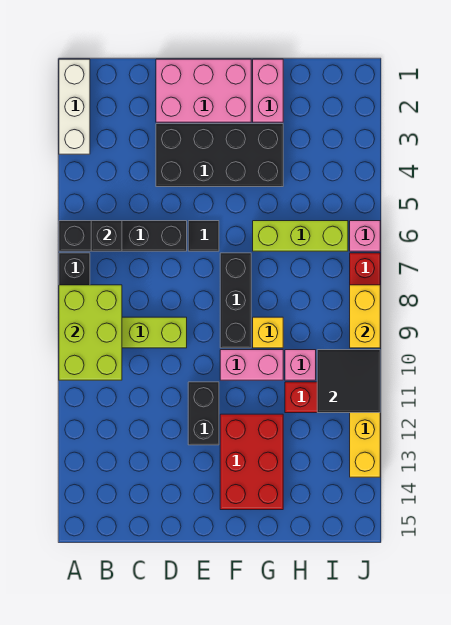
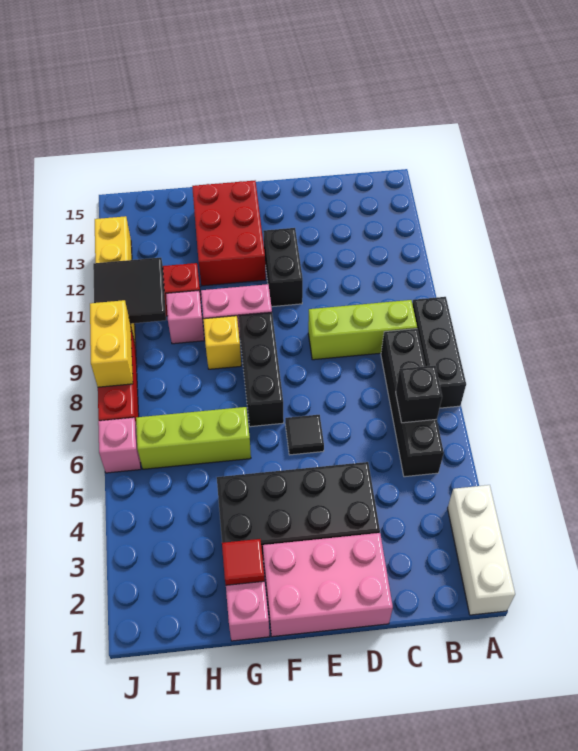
black 1x4 brick [59,221,187,251] -> black 1x4 brick turned to [381,329,444,477]
lime 2x3 brick [59,285,122,380] -> none
none -> red 1x1 tile [222,539,265,585]

